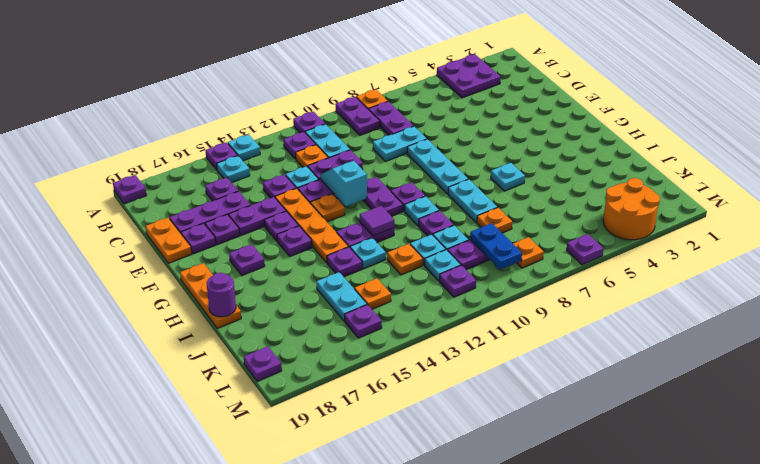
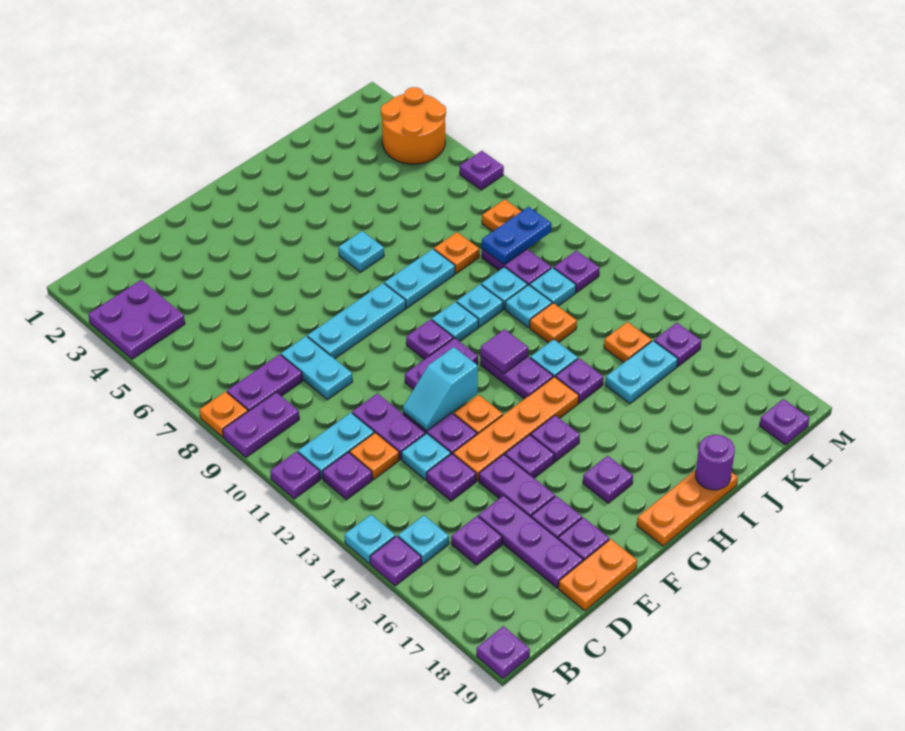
purple 1x1 plate [418,211,454,236] -> cyan 1x1 plate [457,284,503,327]

